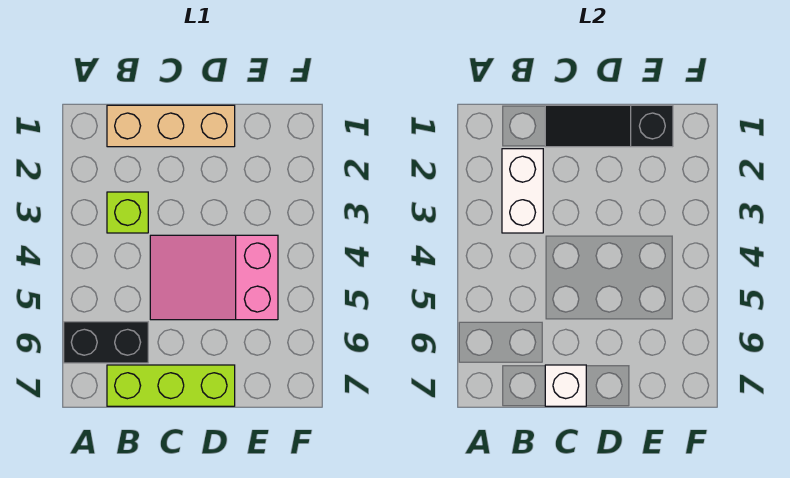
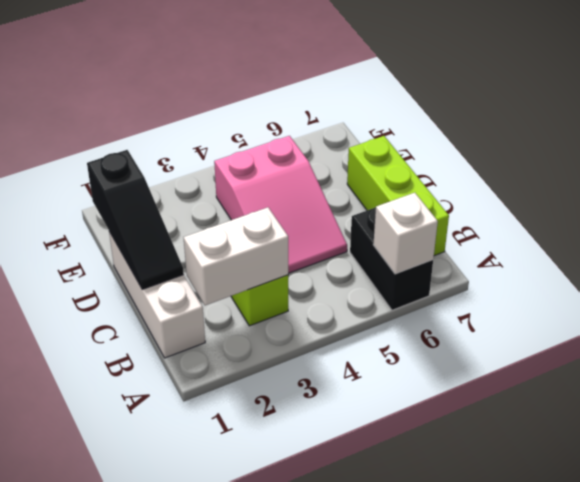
tan 1x3 brick [107,105,235,147] -> white 1x3 brick [109,231,205,358]
white 1x1 brick [545,365,586,406] -> white 1x1 brick moved to [373,193,438,274]

